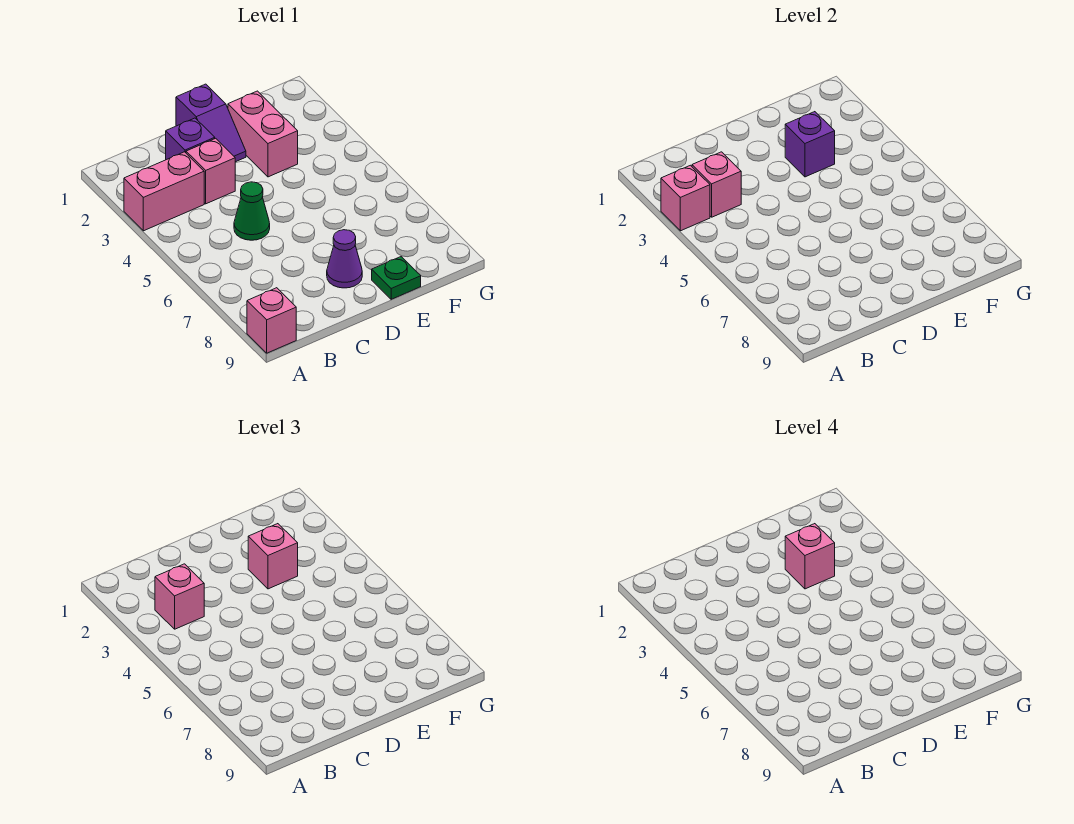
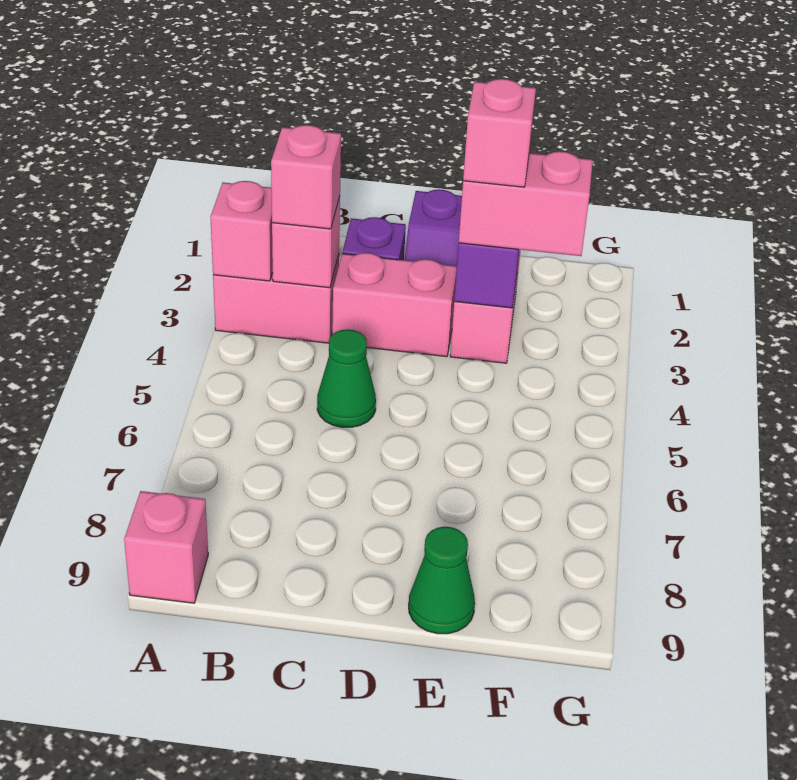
pink 1x1 brick [186,138,235,204] -> pink 1x2 brick [332,253,457,357]
purple 1x1 cone [327,230,362,288] -> none
pink 1x1 brick [248,524,298,589] -> pink 1x2 brick [459,151,593,256]
green 1x1 plate [372,257,421,299] -> green 1x1 cone [409,527,475,634]

